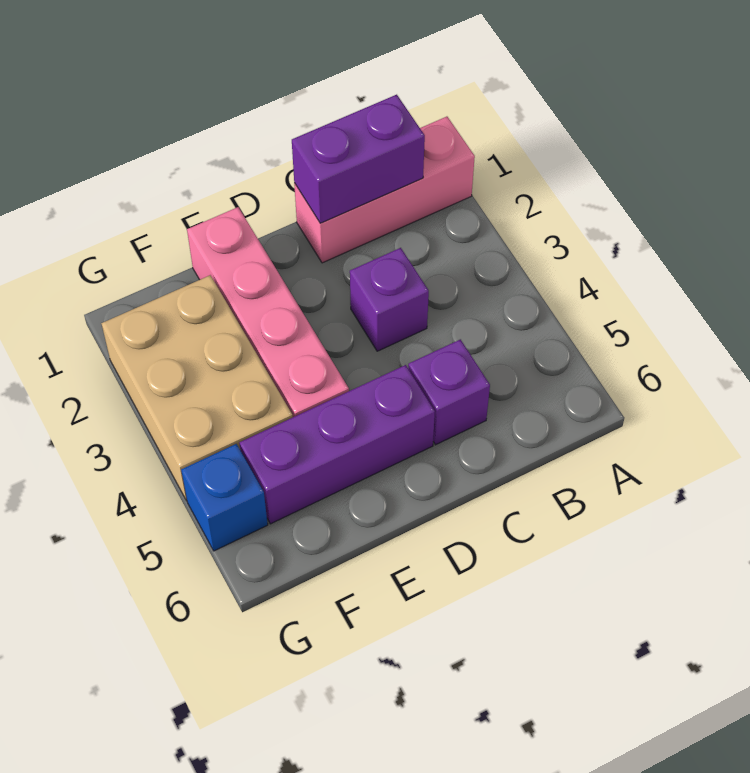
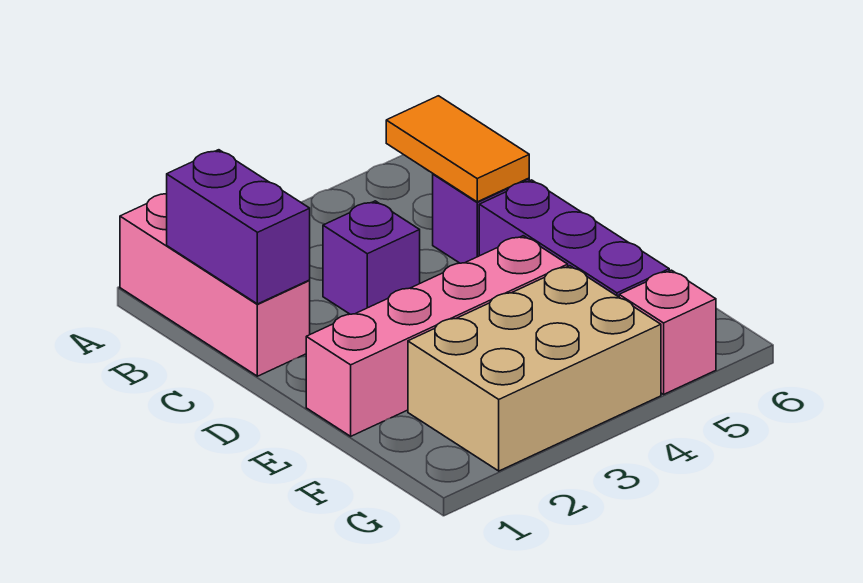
none -> orange 1x2 tile [386,96,529,202]
blue 1x1 brick [181,444,268,551] -> pink 1x1 brick [619,270,716,394]

